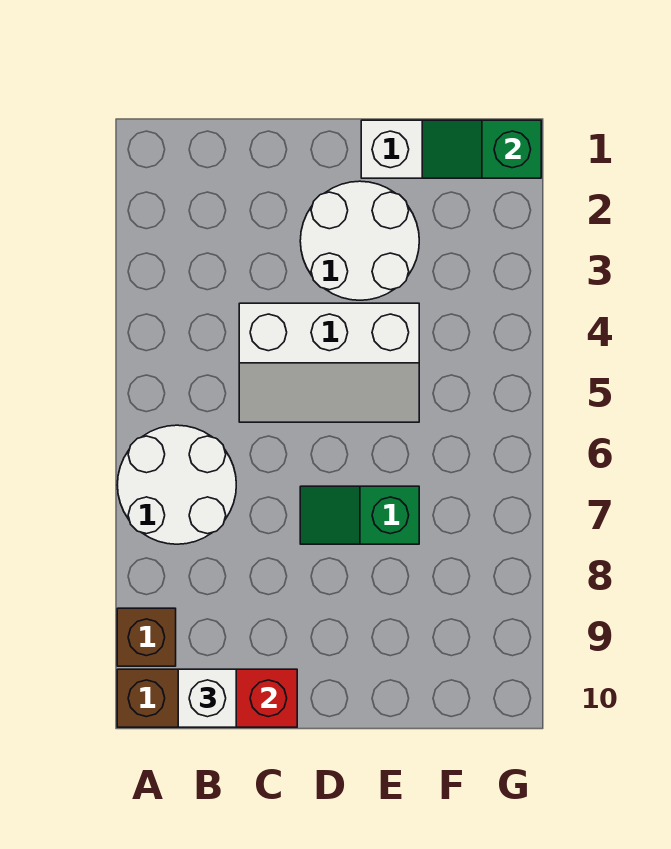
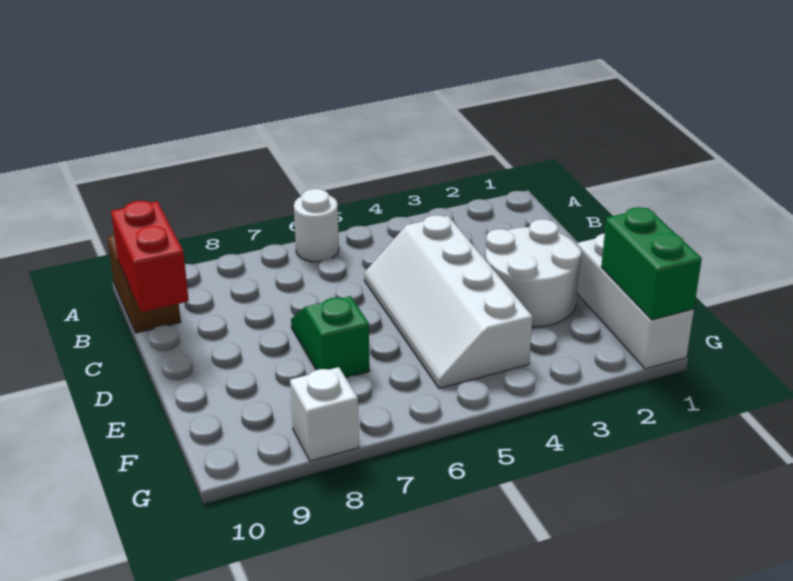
white 2x2 round brick [117,425,236,544] -> white 1x1 round brick [294,189,339,262]
brown 1x1 brick [117,608,176,666] -> none
white 1x1 brick [178,669,236,727] -> white 1x1 brick moved to [290,367,359,461]
white 2x3 slope [239,303,419,422] -> white 2x4 slope [364,215,532,388]
green 1x2 slope [422,120,541,178] -> green 1x2 brick [601,207,702,320]

